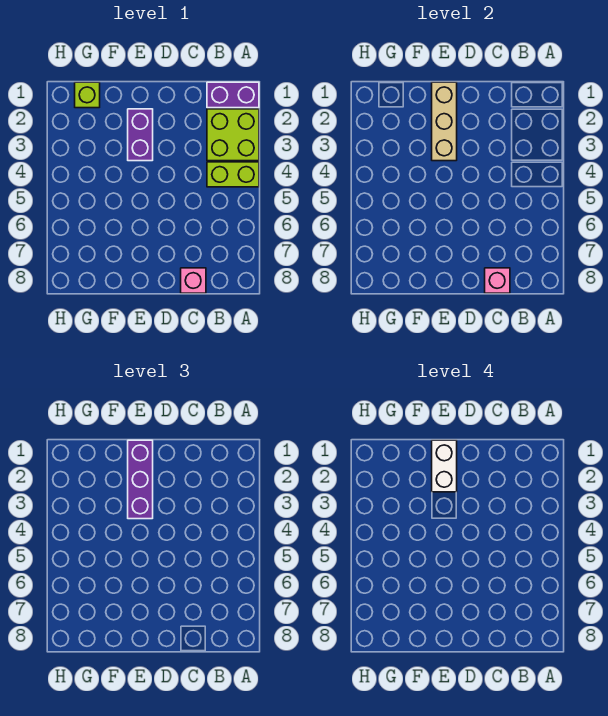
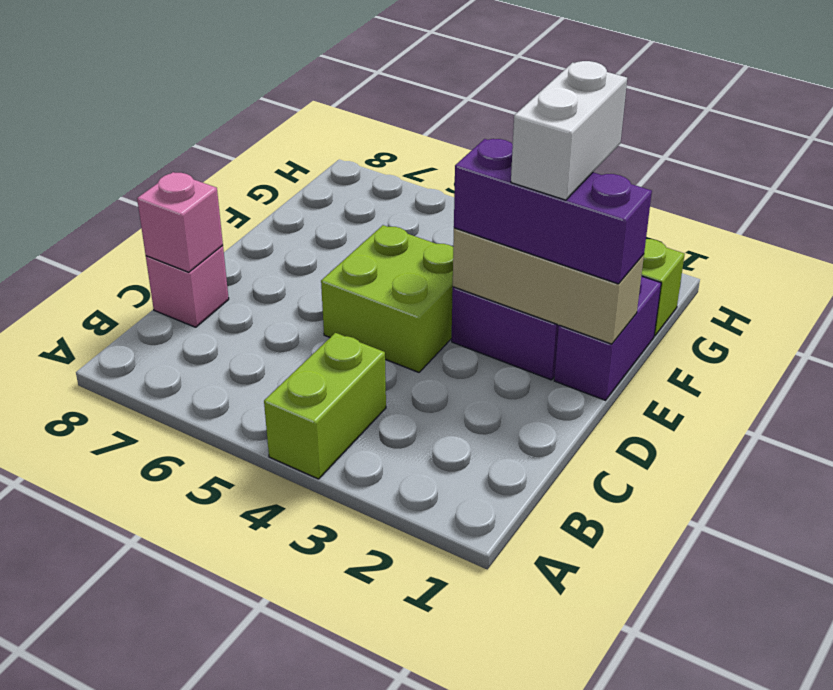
purple 1x2 brick [207,82,259,108] -> purple 1x2 brick moved to [554,276,661,400]
lime 2x2 brick [207,109,259,161] -> lime 2x2 brick moved to [321,225,453,372]
white 1x2 brick [432,440,457,492] -> white 1x2 brick turned to [511,61,627,200]

